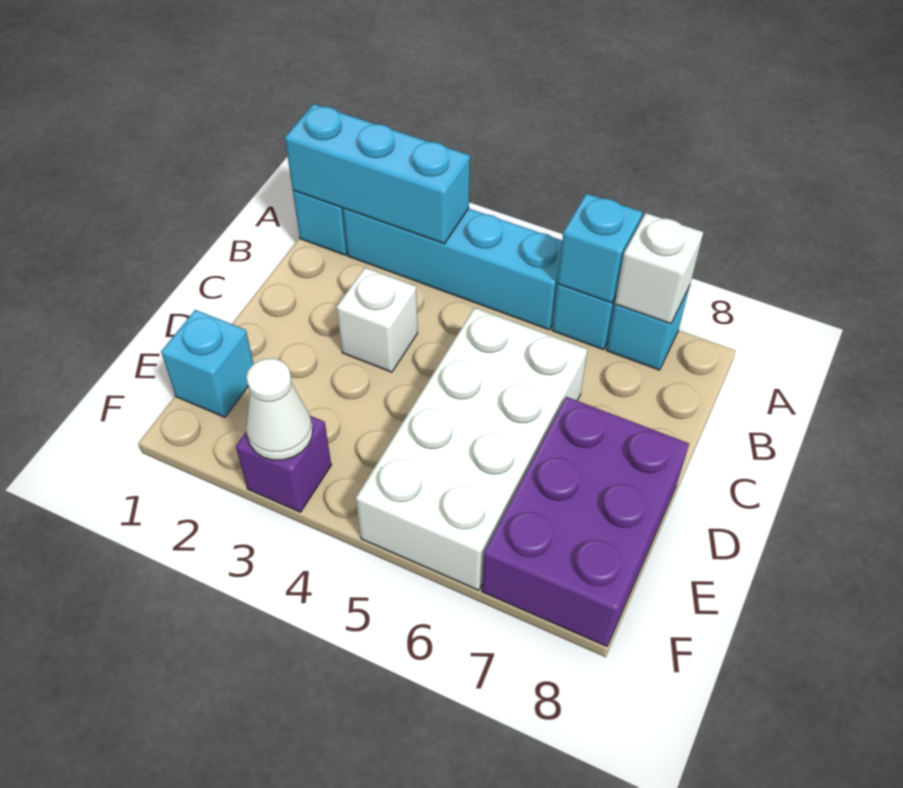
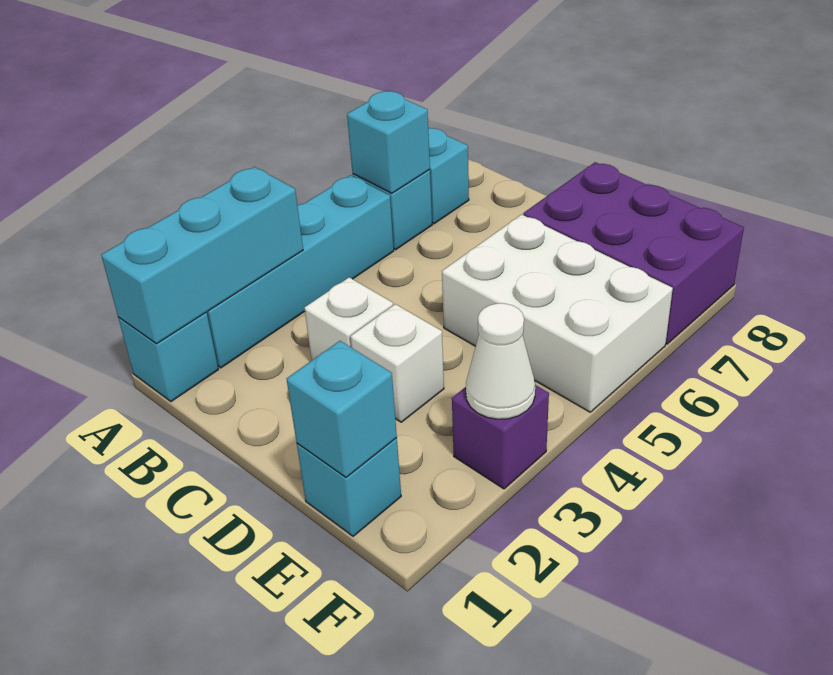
white 1x1 brick [615,213,703,324] -> white 1x1 brick moved to [351,304,444,422]
white 2x4 brick [356,308,588,590] -> white 2x3 brick [442,214,673,412]
none -> cyan 1x1 brick [287,341,397,477]

